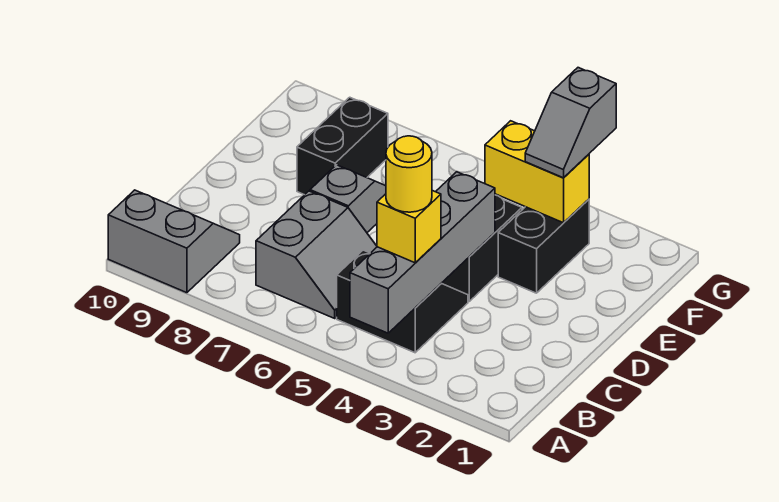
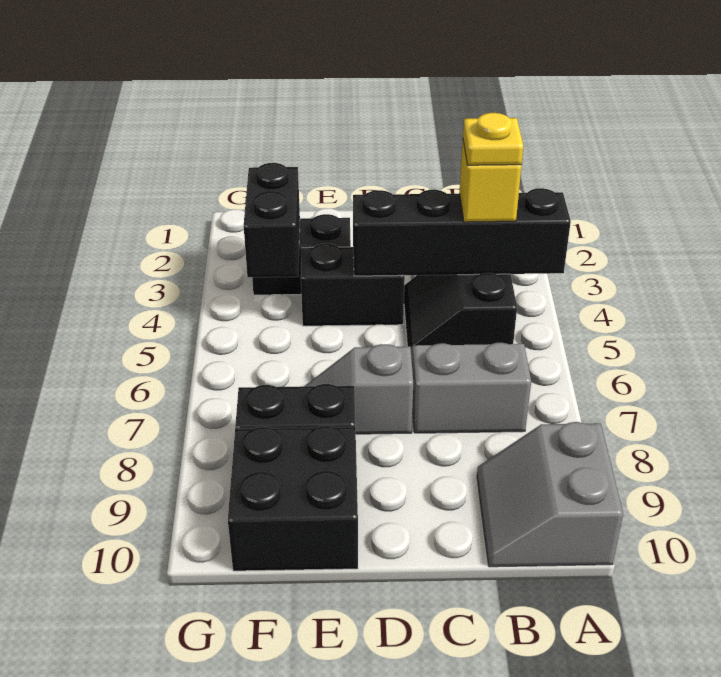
grey 1x4 brick [350,172,495,333] -> black 1x4 brick [353,188,571,276]
yellow 1x1 round brick [386,136,432,212] -> yellow 1x1 plate [463,113,524,165]
none -> black 2x2 brick [228,426,358,571]
yellow 1x2 brick [485,121,589,223] -> black 1x2 brick [244,163,300,277]
grey 1x2 slope [525,68,616,178] -> none

